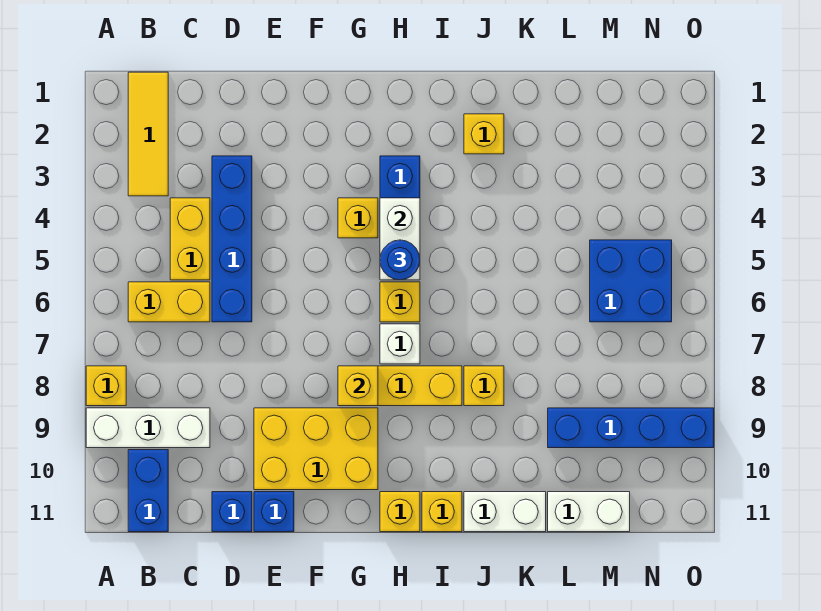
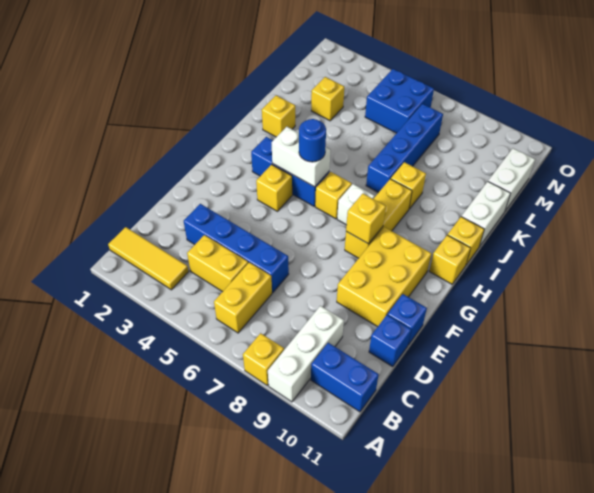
none -> yellow 1x1 brick [311,77,344,121]
blue 1x4 brick [548,408,714,448] -> blue 1x4 brick moved to [366,104,443,193]

